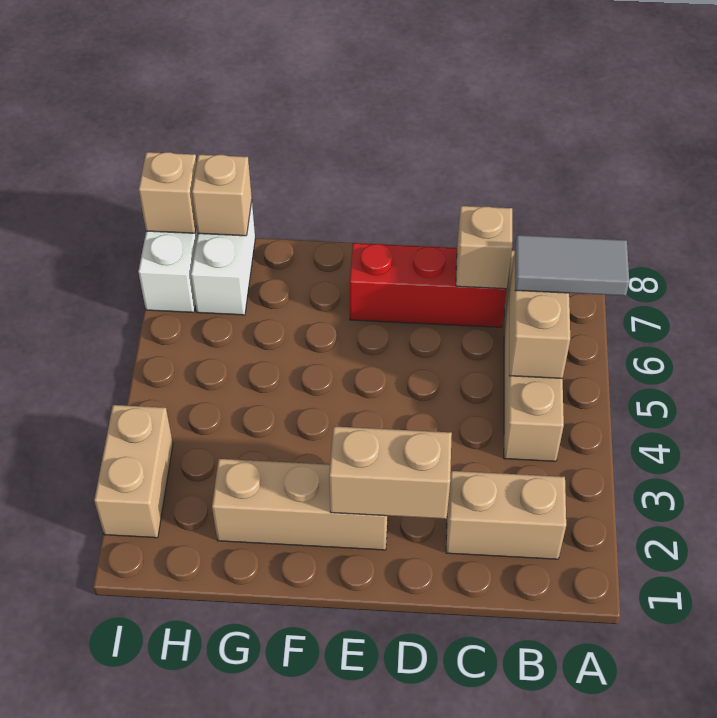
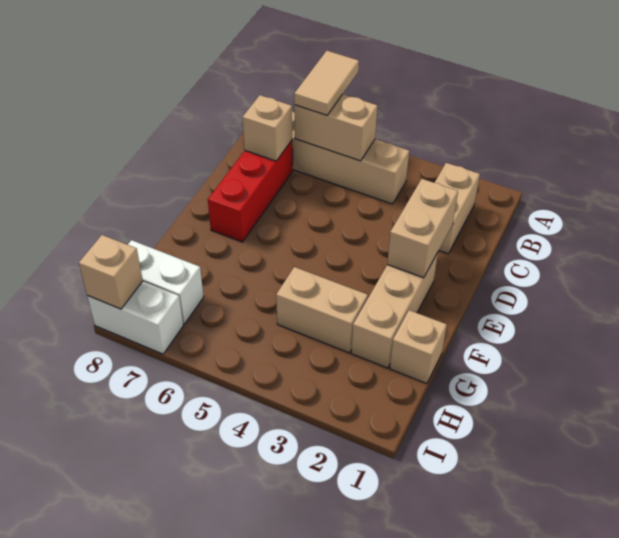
grey 1x2 tile [515,235,629,296] -> tan 1x2 tile [294,51,359,115]
tan 1x1 brick [192,155,252,236] -> tan 1x1 brick moved to [390,310,447,384]
tan 1x2 brick [94,405,173,538] -> tan 1x2 brick moved to [276,267,368,353]

